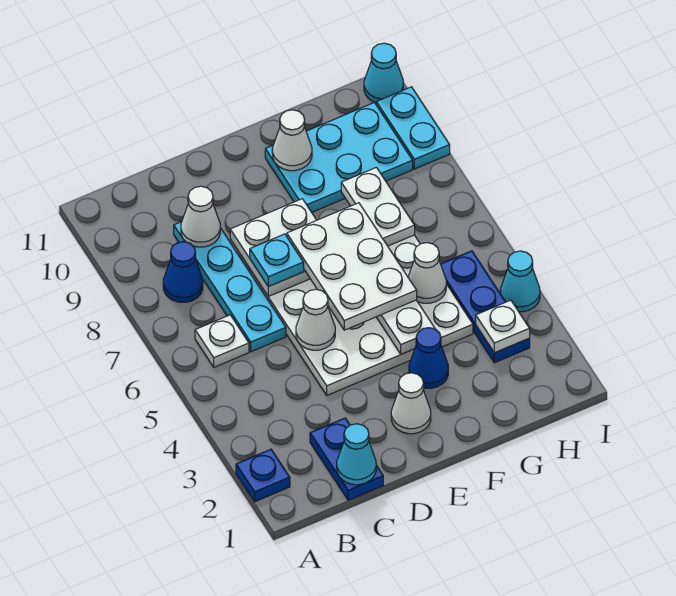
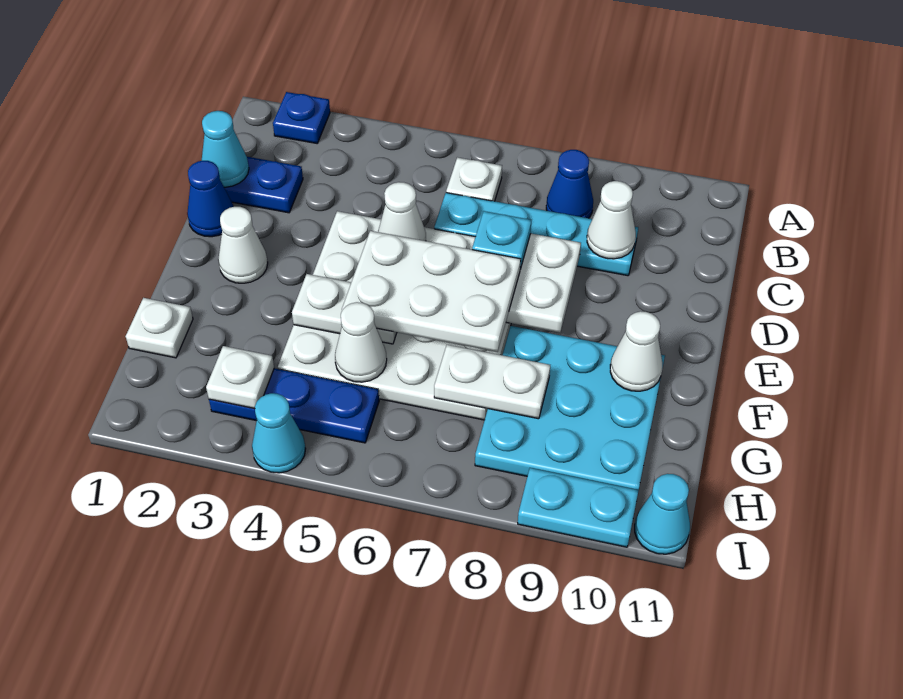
blue 1x1 cone [409,328,448,388] -> blue 1x1 cone moved to [187,161,234,237]
cyan 2x3 plate [265,102,413,212] -> cyan 3x3 plate [475,326,665,490]
none -> white 1x1 plate [126,298,193,358]

